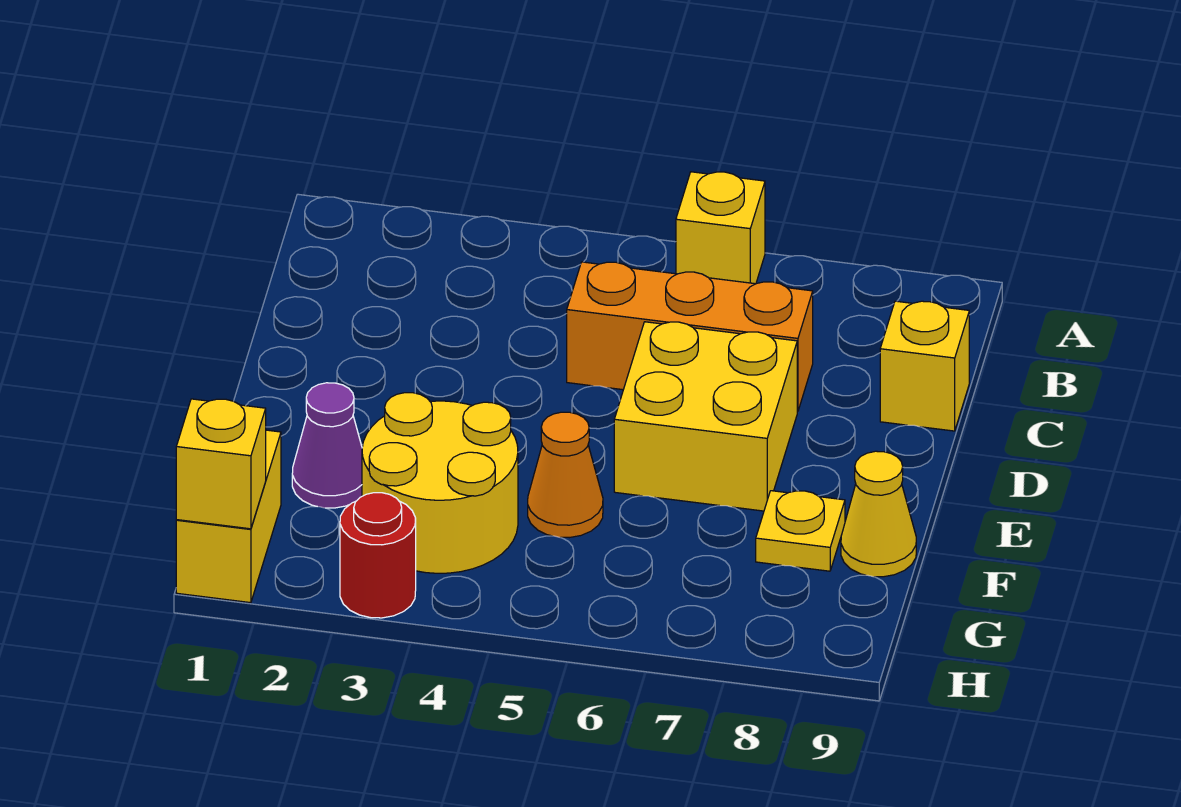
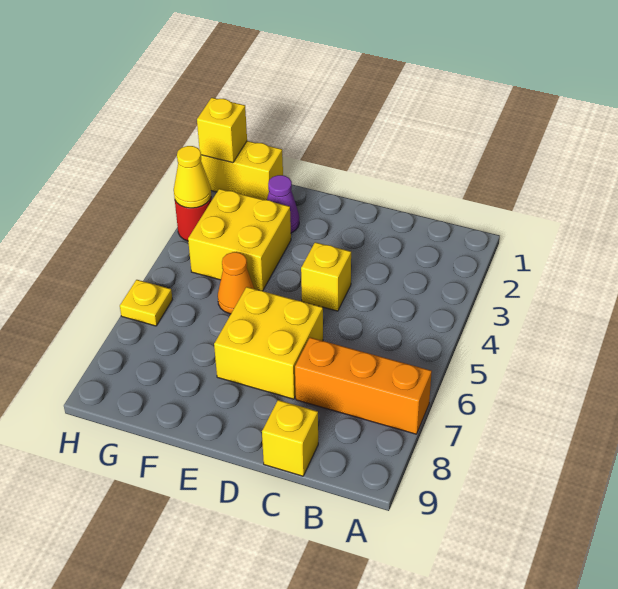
yellow 1x1 brick [676,172,765,284] -> yellow 1x1 brick moved to [301,242,351,311]
orange 1x3 brick [567,262,813,411] -> orange 1x3 brick turned to [295,338,432,434]
yellow 2x2 round brick [362,393,518,573] -> yellow 2x2 brick [188,189,291,291]
yellow 1x1 plate [756,491,845,571] -> yellow 1x1 plate moved to [120,280,173,326]
yellow 1x1 cone [841,451,916,577] -> yellow 1x1 cone moved to [174,146,211,208]

